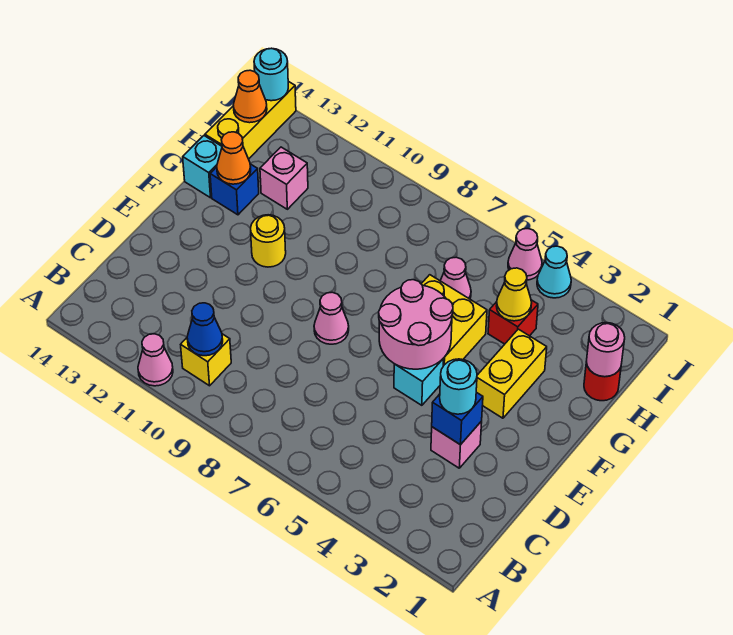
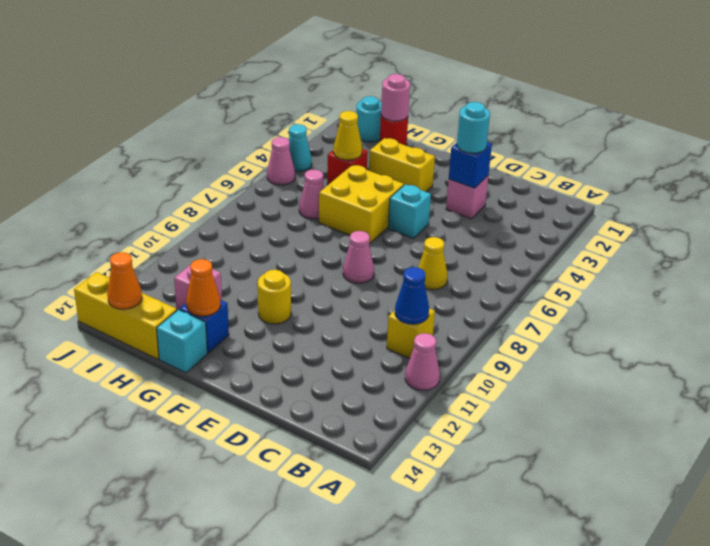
none -> yellow 1x1 cone [418,237,447,290]
pink 2x2 round brick [379,280,453,369] -> none
cyan 1x1 round brick [254,48,288,101] -> cyan 1x1 round brick moved to [356,96,382,142]

